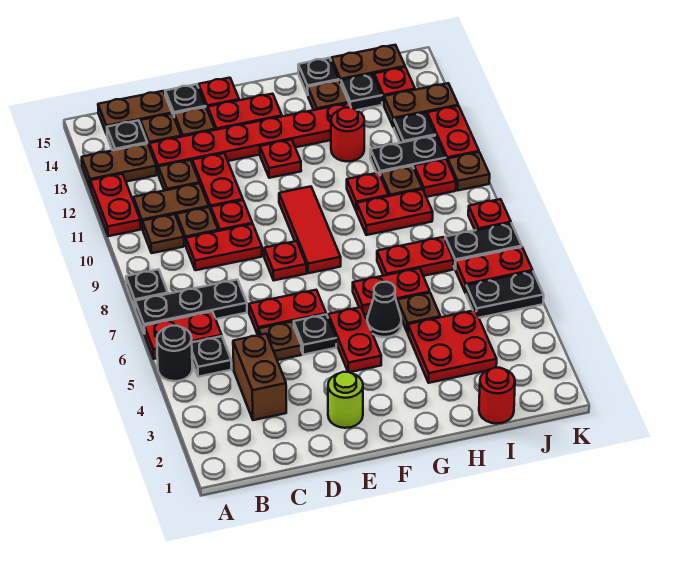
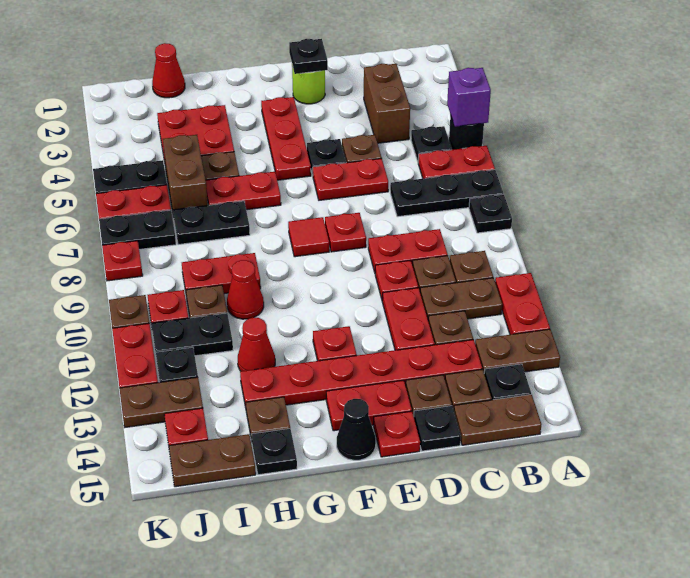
none -> purple 1x1 brick [447,68,491,127]
red 1x2 plate [328,307,381,372] -> red 1x3 plate [261,97,311,180]
red 1x3 tile [279,186,341,273] -> red 1x1 tile [288,217,329,257]
black 1x1 cone [367,282,401,337] -> black 1x1 cone moved to [337,399,376,460]
red 1x2 plate [377,237,454,276] -> black 1x2 plate [173,201,250,245]
red 1x1 plate [347,173,389,211] -> red 1x1 cone [227,260,264,319]
red 1x1 round brick [331,108,364,162] -> red 1x1 cone [238,317,275,371]
red 1x1 round brick [479,368,515,424] -> red 1x1 cone [152,43,185,98]
none -> brown 1x2 brick [163,135,208,211]
black 1x1 plate [341,74,382,110] -> black 1x1 plate moved to [289,39,328,74]

